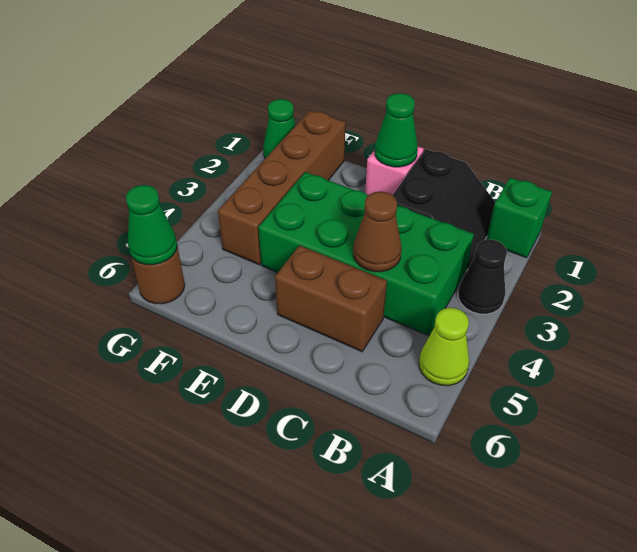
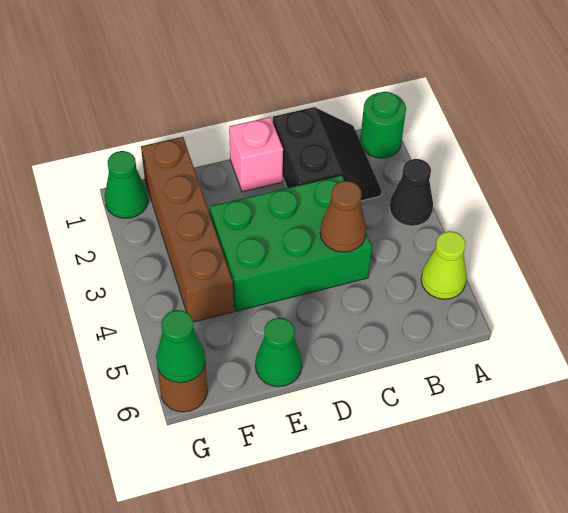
green 1x1 brick [486,178,552,258] -> green 1x1 round brick [360,92,406,158]
green 2x4 brick [258,172,474,336] -> green 2x3 brick [210,175,372,311]
brown 1x2 brick [275,245,387,352] -> none
green 1x1 cone [375,93,418,167] -> green 1x1 cone moved to [255,318,302,387]

